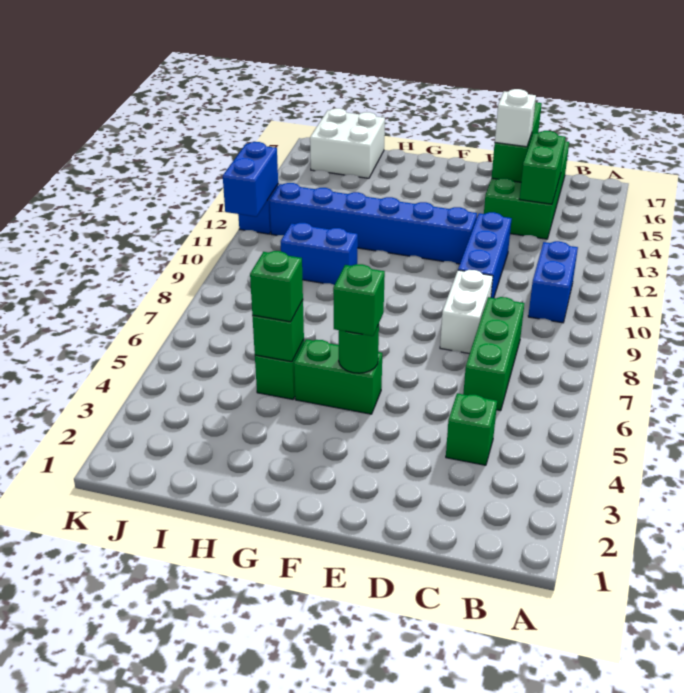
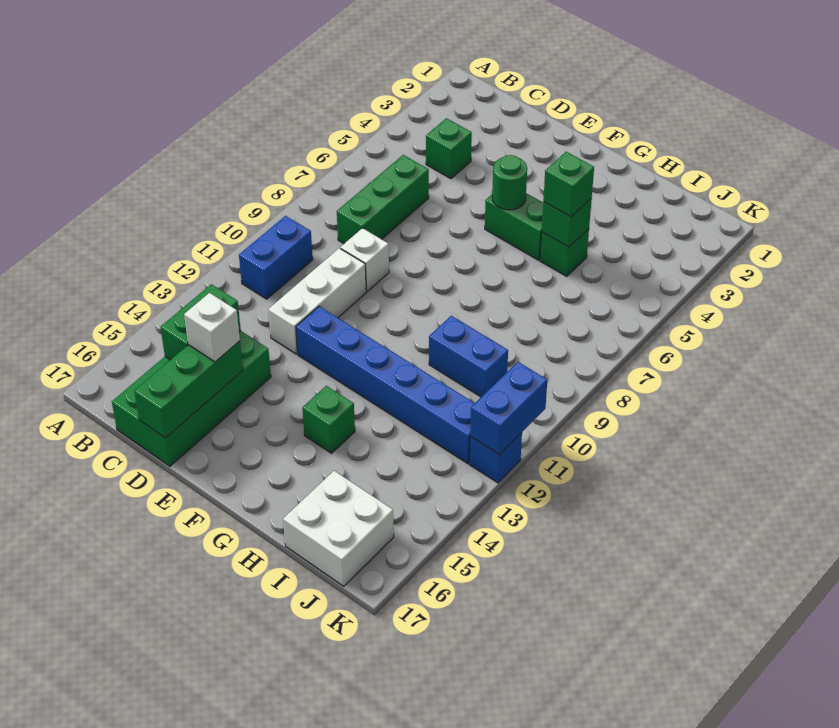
white 1x2 brick [440,270,493,354] -> white 1x1 brick [340,228,389,291]
blue 1x3 brick [458,212,512,298] -> white 1x3 brick [268,248,366,354]
green 1x1 brick [333,264,385,336] -> green 1x1 brick moved to [302,386,355,453]

